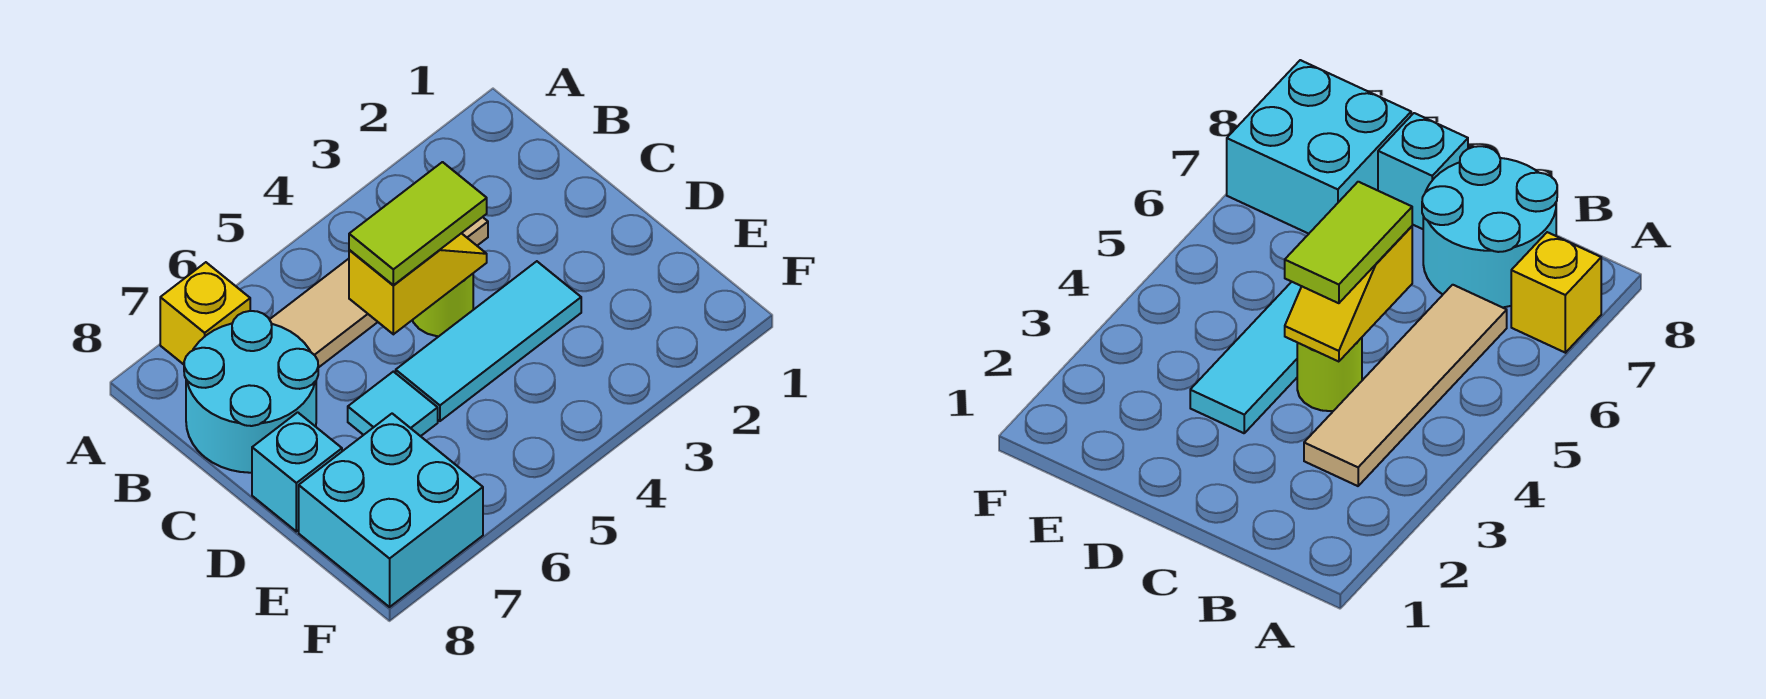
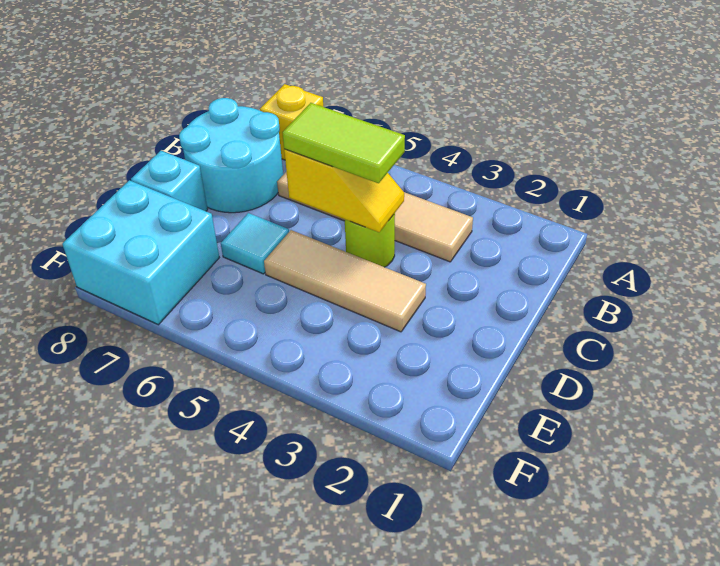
cyan 1x3 tile [396,261,581,421] -> tan 1x3 tile [264,230,426,332]

